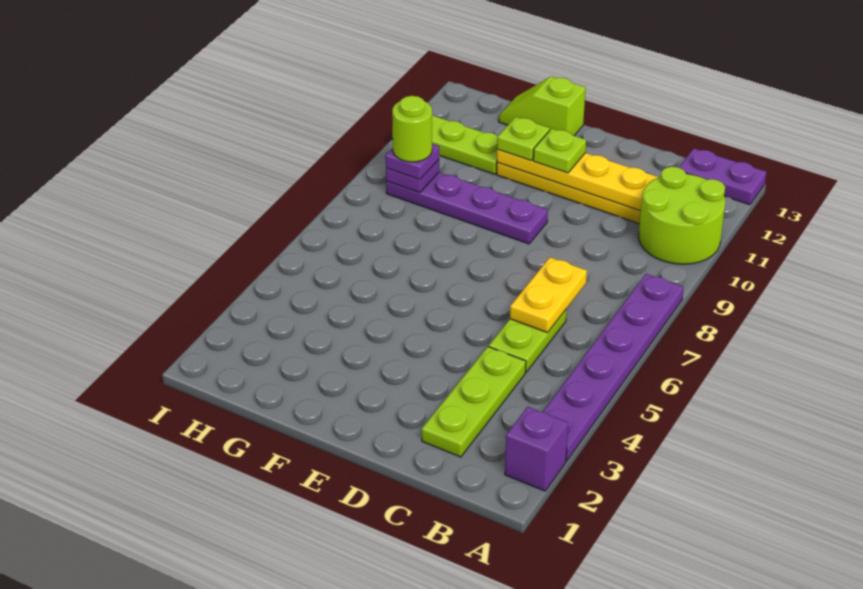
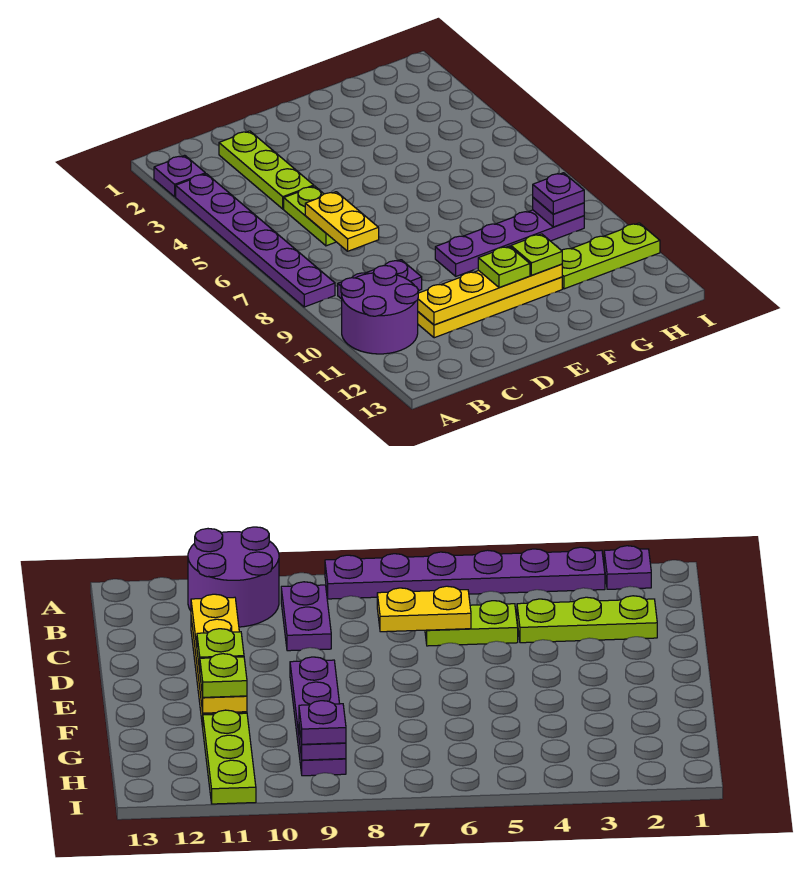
purple 1x1 brick [505,407,568,491] -> purple 1x1 plate [154,155,205,197]
lime 2x2 round brick [639,167,725,264] -> purple 2x2 round brick [341,266,418,354]
purple 1x2 plate [679,148,766,205] -> purple 1x2 plate moved to [338,260,422,299]
lime 1x2 slope [499,76,586,136] -> none
lime 1x1 round brick [392,96,432,162] -> none

